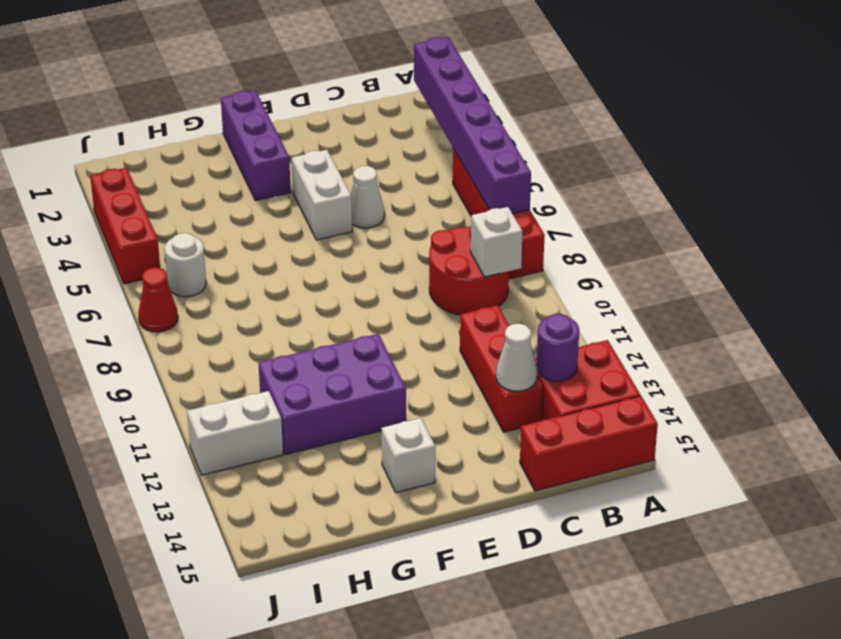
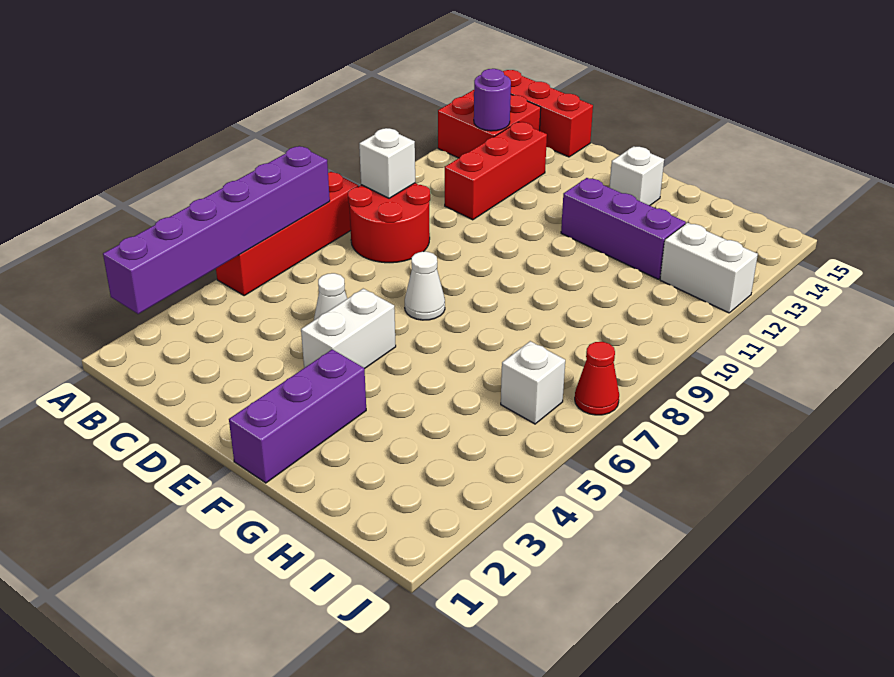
white 1x1 cone [496,324,537,391] -> white 1x1 cone moved to [405,252,445,320]
purple 2x3 brick [258,334,406,455] -> purple 1x3 brick [561,178,686,279]
white 1x1 round brick [165,233,206,297] -> white 1x1 brick [501,341,565,424]
red 1x3 brick [90,168,160,284] -> none

